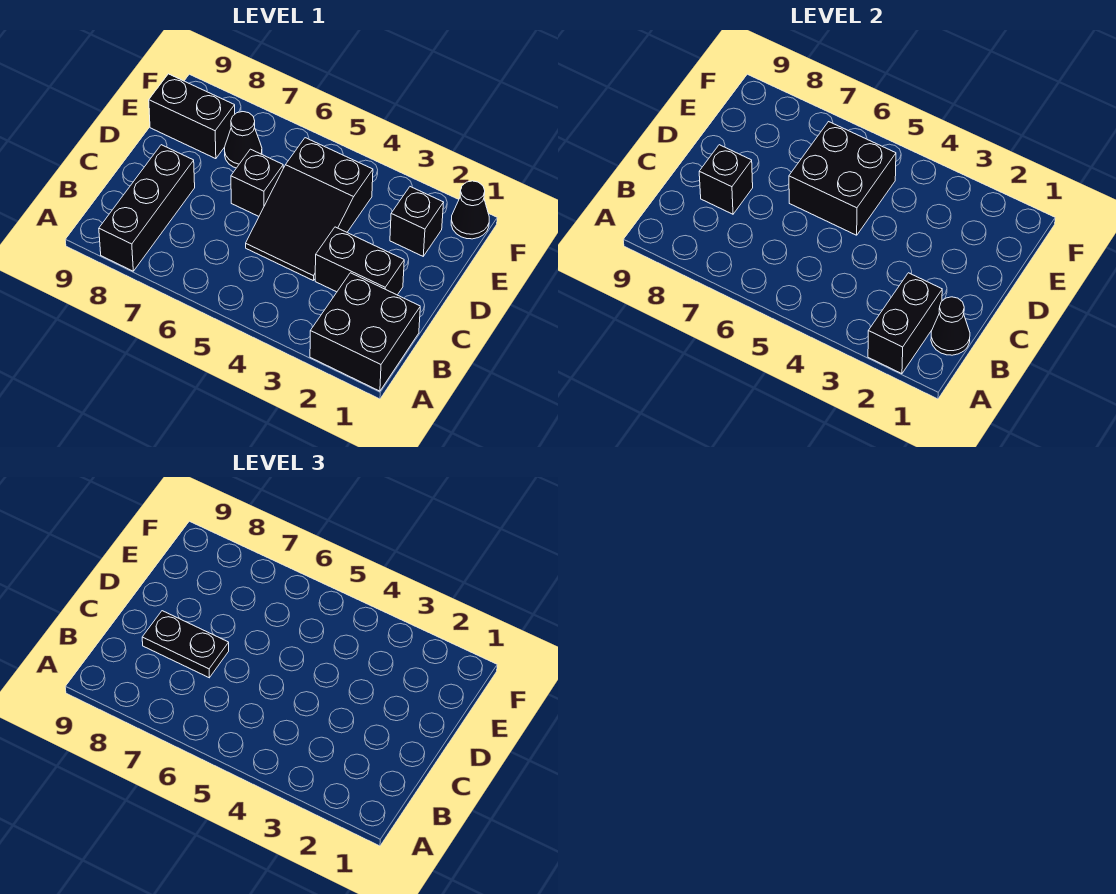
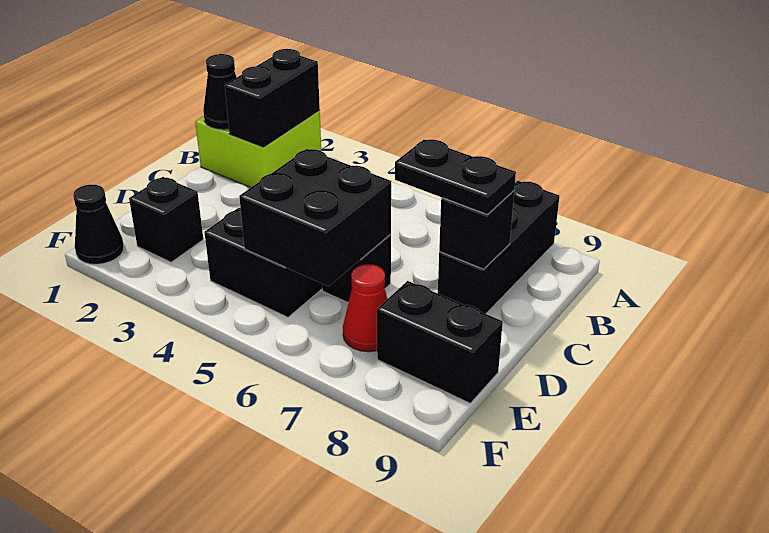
black 2x2 brick [310,273,420,391] -> lime 2x2 brick [195,110,321,188]
black 1x2 brick [315,227,404,295] -> none
black 1x1 cone [225,112,262,168] -> red 1x1 cone [343,264,387,352]

